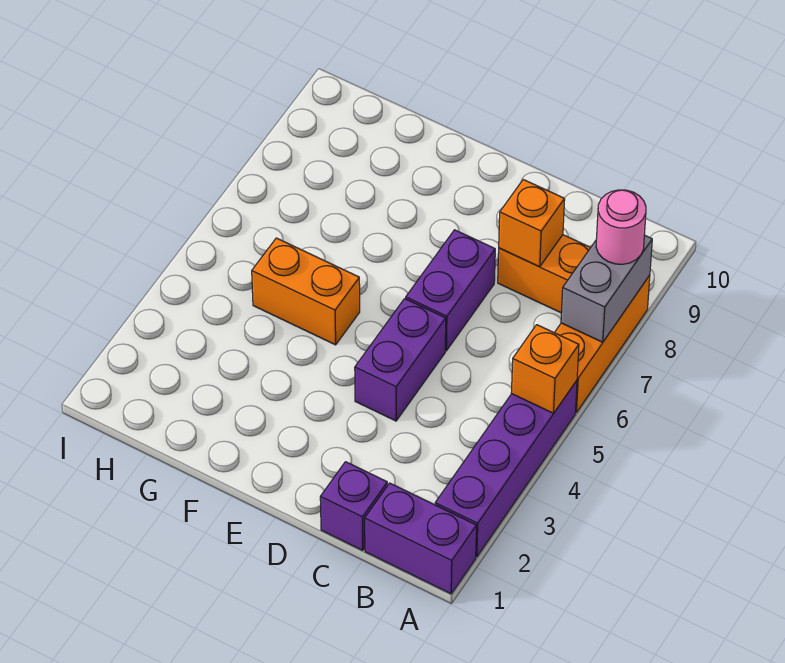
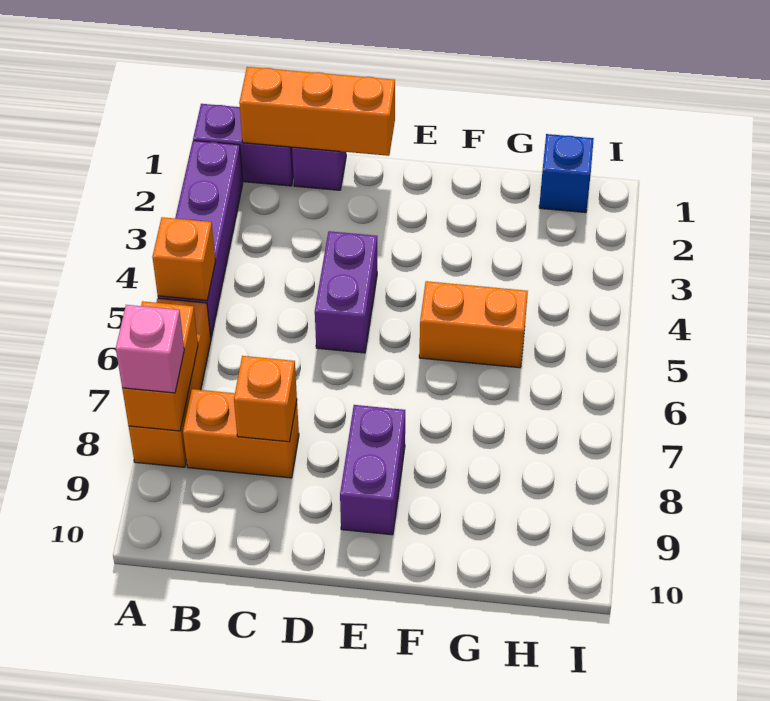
grey 1x2 brick [561,235,652,342] -> orange 1x2 brick [122,301,198,431]
pink 1x1 round brick [596,190,646,264] -> pink 1x1 brick [116,305,184,393]
none -> orange 1x3 brick [239,67,395,156]
purple 1x2 brick [406,230,495,351] -> purple 1x2 brick moved to [340,405,405,535]
none -> blue 1x1 brick [539,134,594,213]

